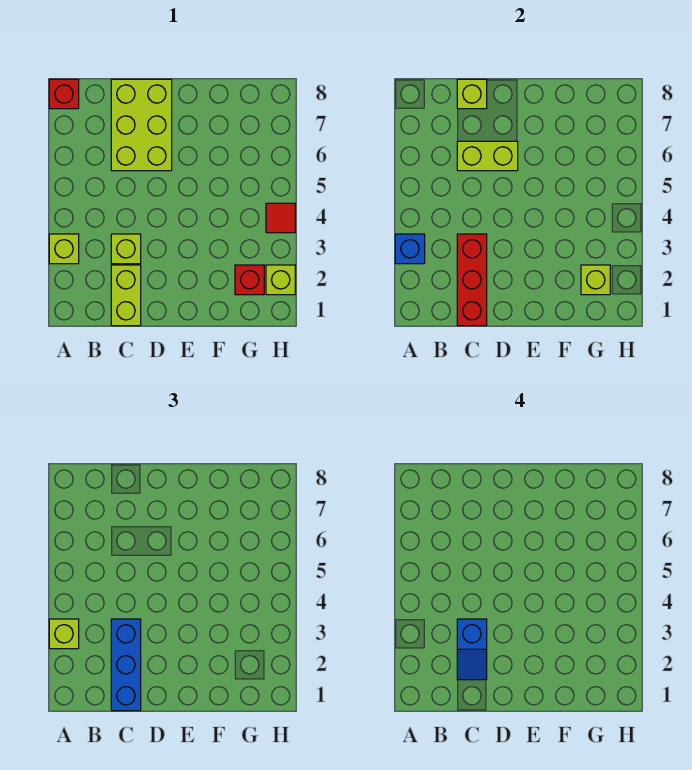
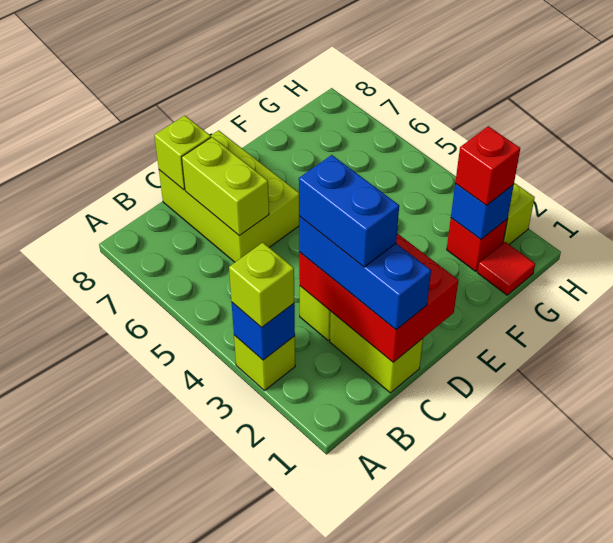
red 1x1 brick [49,79,79,109] -> red 1x1 brick moved to [455,126,520,205]
red 1x3 brick [457,234,487,326] -> red 2x3 brick [299,233,458,362]
blue 1x2 slope [457,619,487,680] -> blue 1x2 brick [299,155,399,267]
lime 1x2 brick [457,141,518,171] -> lime 1x2 brick turned to [182,137,269,236]
lime 1x1 brick [581,265,610,295] -> blue 1x1 brick [451,184,514,239]
red 1x1 tile [266,203,295,233] -> red 1x1 tile moved to [477,242,535,295]

